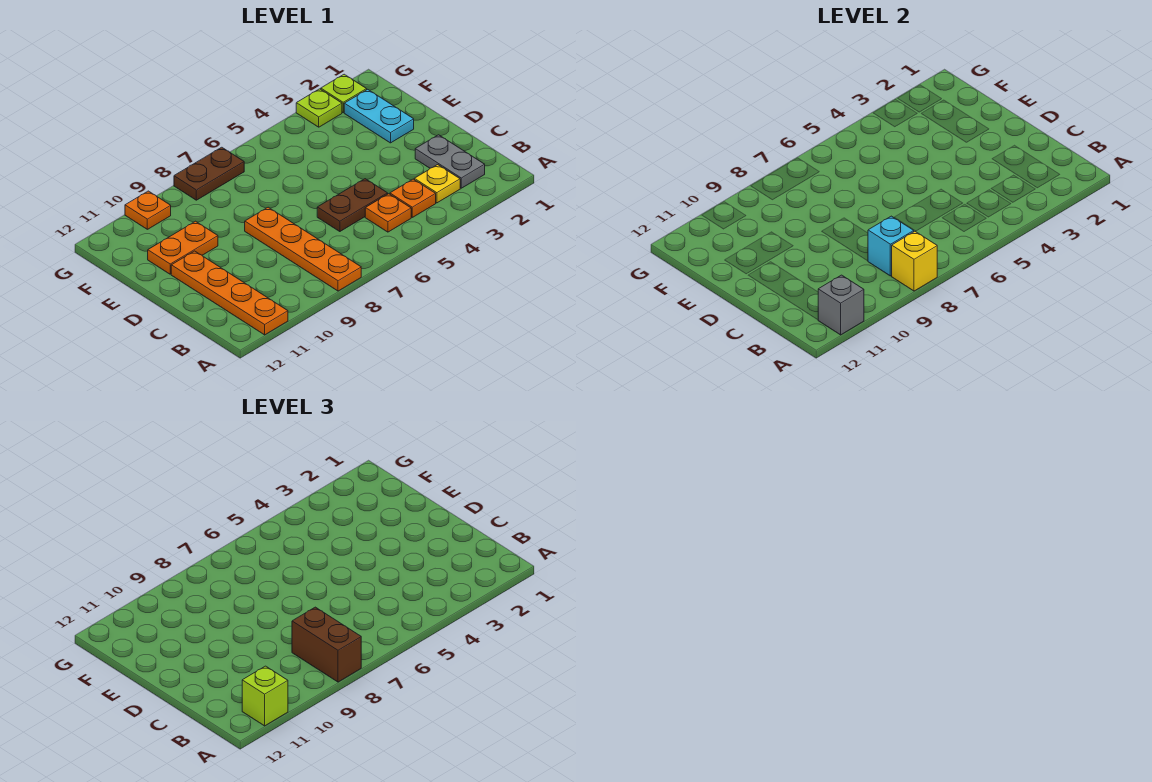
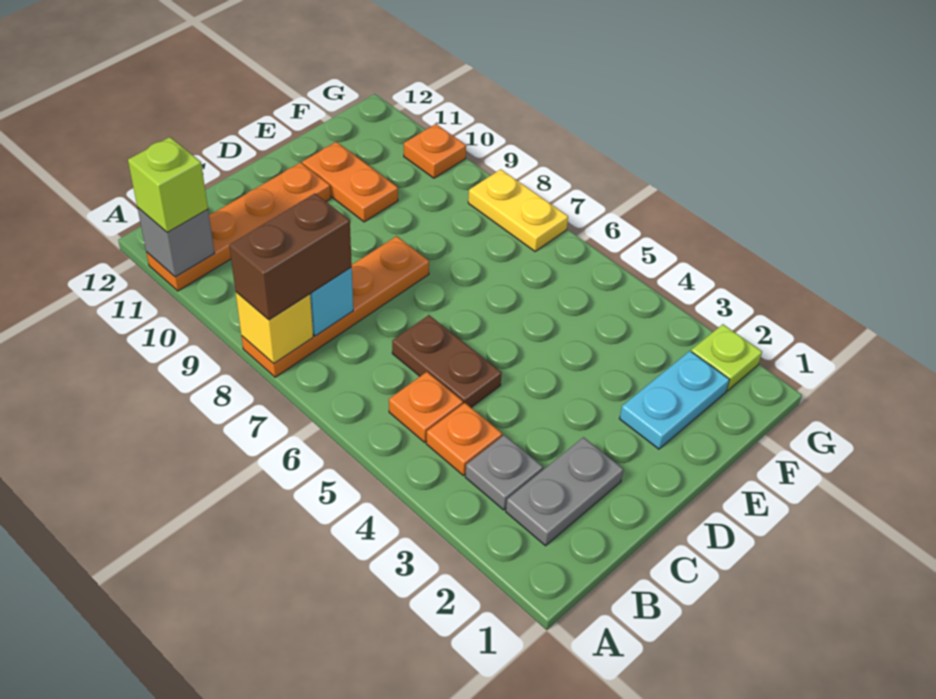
yellow 1x1 plate [414,165,460,203] -> grey 1x1 plate [465,435,543,510]
lime 1x1 plate [296,89,342,127] -> none
brown 1x2 plate [174,147,244,200] -> yellow 1x2 plate [468,169,568,251]

